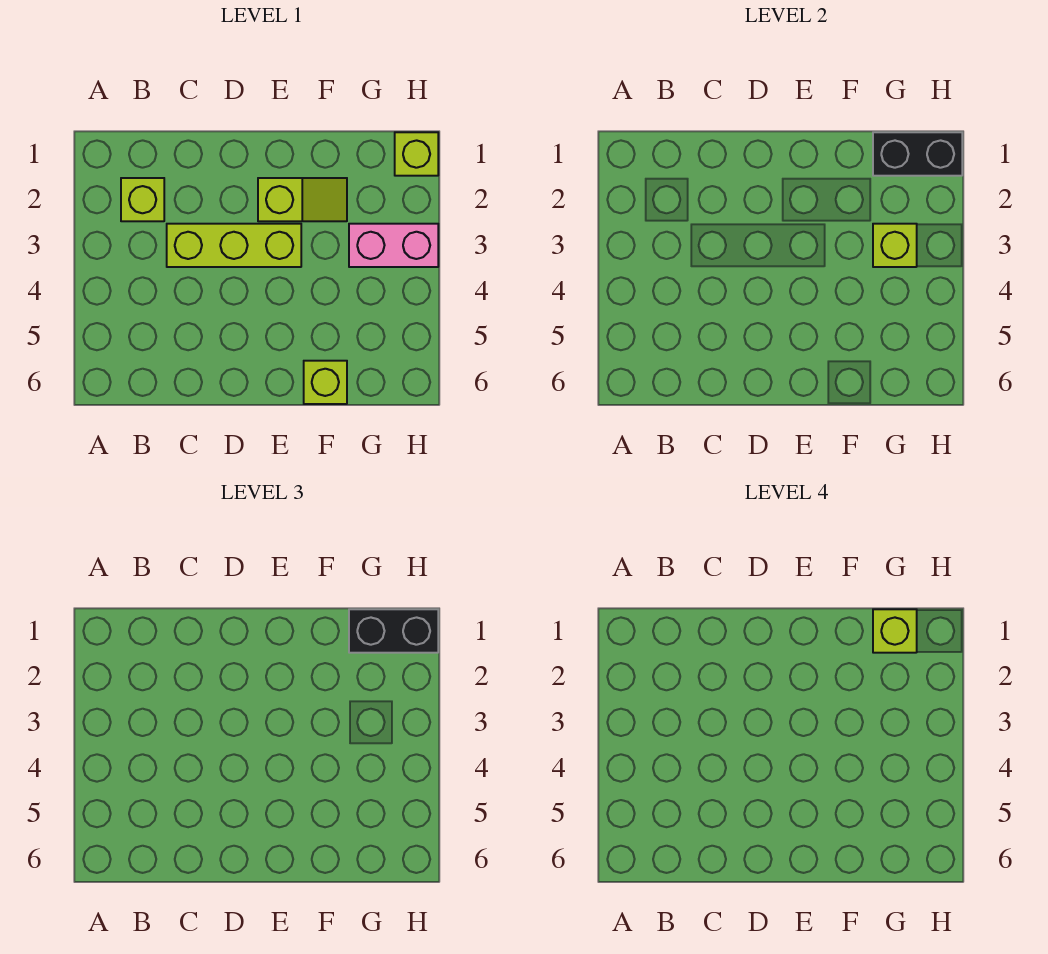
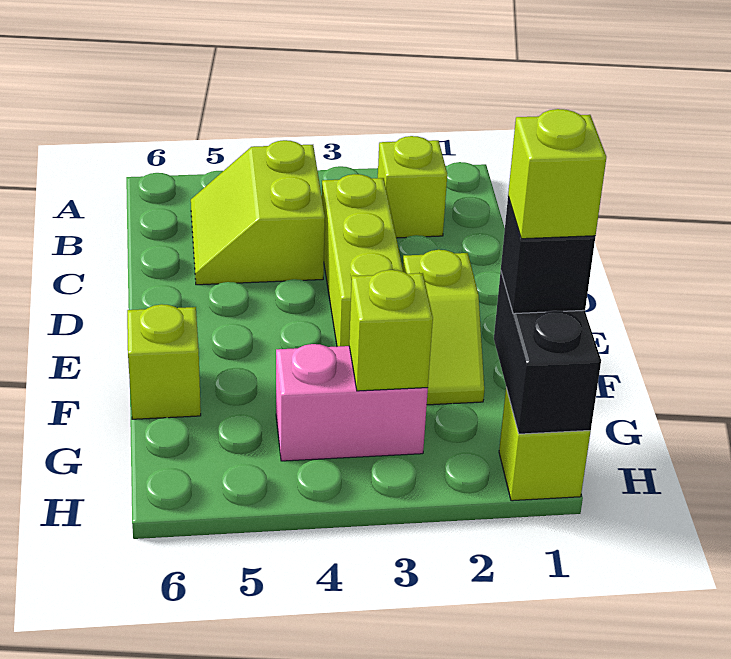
none -> lime 2x2 slope [191,140,325,285]
black 1x2 brick [349,609,438,653] -> black 1x1 brick [501,197,595,314]
pink 1x2 brick [349,224,438,267] -> pink 1x2 brick turned to [276,344,428,461]

